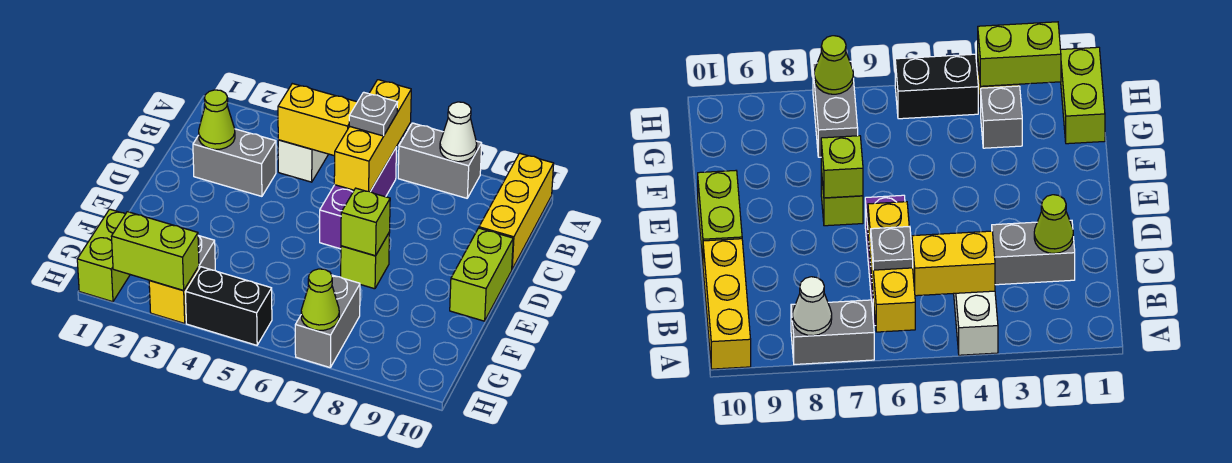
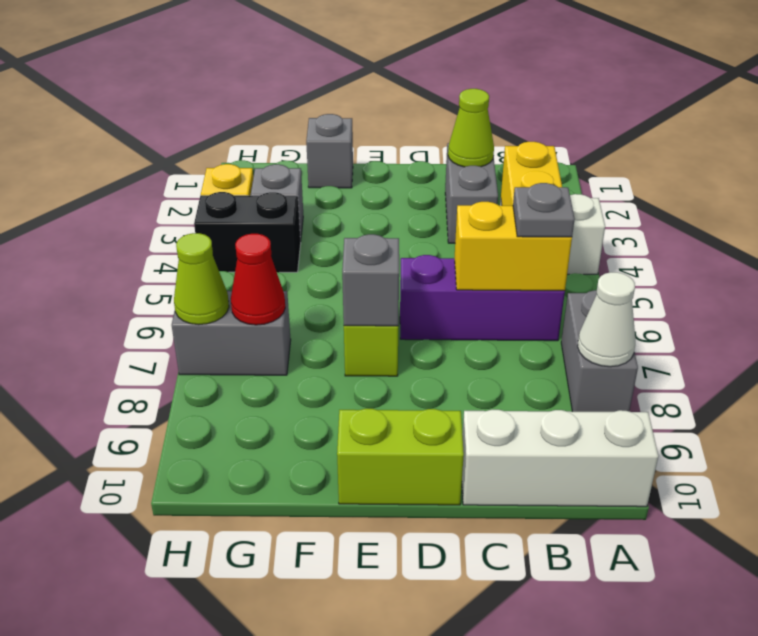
yellow 1x3 brick [334,80,411,192] -> yellow 1x2 brick [455,202,572,291]
yellow 1x3 brick [479,153,554,269] -> white 1x3 brick [462,410,658,507]
lime 1x1 brick [341,188,390,256] -> grey 1x1 brick [342,234,399,326]
none -> grey 1x1 brick [306,114,353,188]
lime 1x2 brick [77,209,130,302] -> none
none -> red 1x1 cone [231,234,285,325]
lime 1x2 brick [111,212,199,291] -> none
black 1x2 brick [185,267,272,345] -> black 1x2 brick turned to [194,192,301,272]

